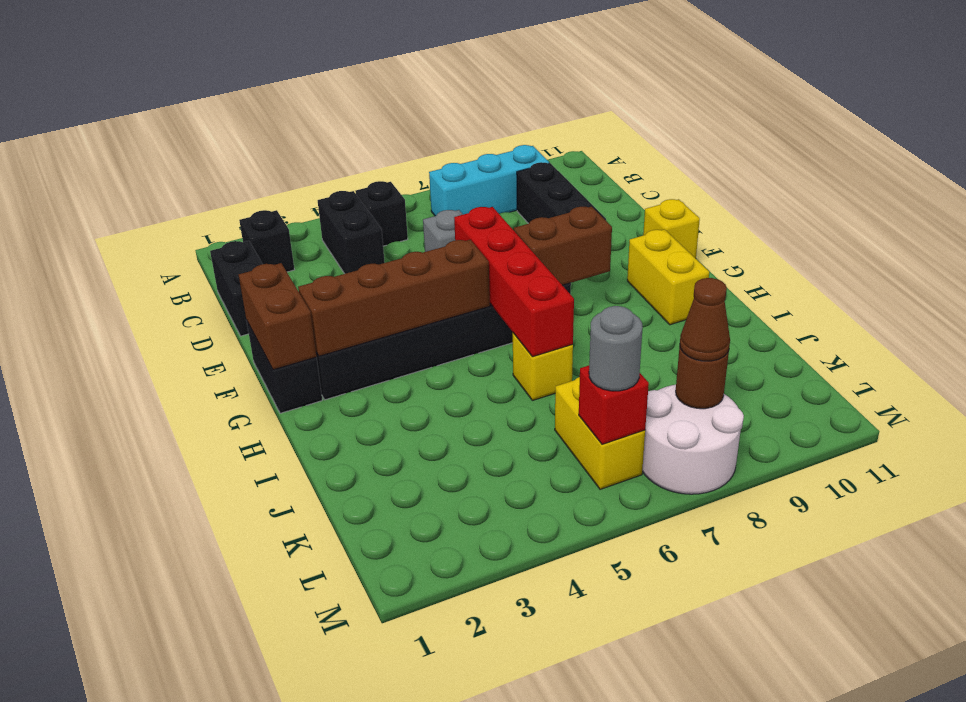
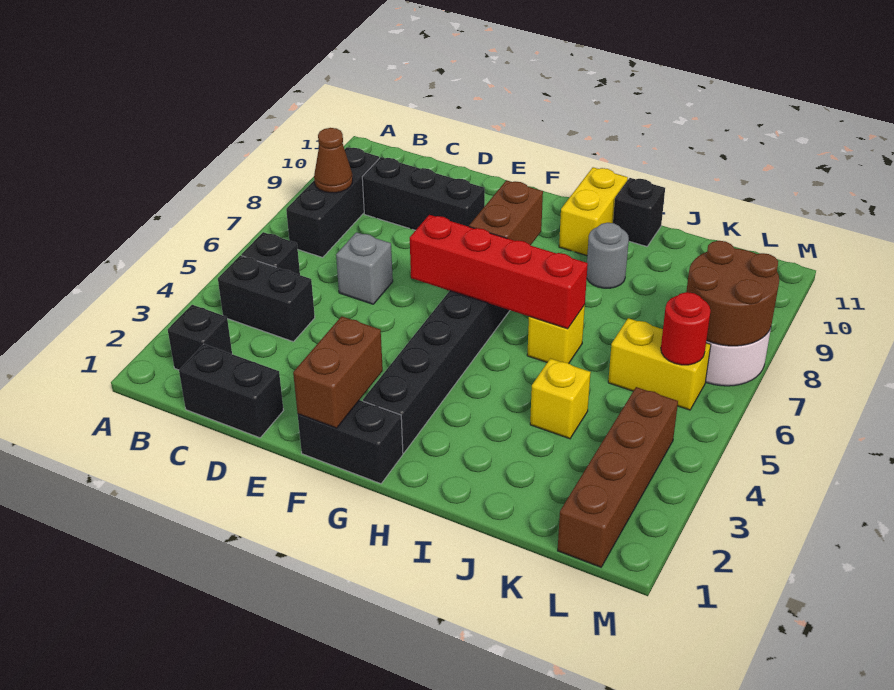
cyan 1x3 brick [429,145,549,216] -> black 1x3 brick [286,147,379,257]
brown 1x2 brick [239,263,317,370] -> brown 1x2 brick turned to [293,316,383,428]
yellow 1x1 brick [643,199,700,258] -> yellow 1x1 brick moved to [530,358,591,439]
brown 1x4 brick [298,240,490,356] -> brown 1x4 brick moved to [558,387,678,567]
yellow 1x2 brick [627,230,709,325] -> yellow 1x2 brick turned to [559,167,628,256]
none -> black 1x1 brick [613,178,665,247]
red 1x1 brick [579,366,649,444] -> red 1x1 round brick [661,292,710,365]
grey 1x1 round brick [589,306,643,391] -> grey 1x1 round brick moved to [587,223,629,288]
brown 1x1 round brick [676,346,729,409] -> brown 2x2 round brick [686,241,779,346]
brown 1x1 cone [680,278,730,361] -> brown 1x1 cone moved to [314,128,353,193]

